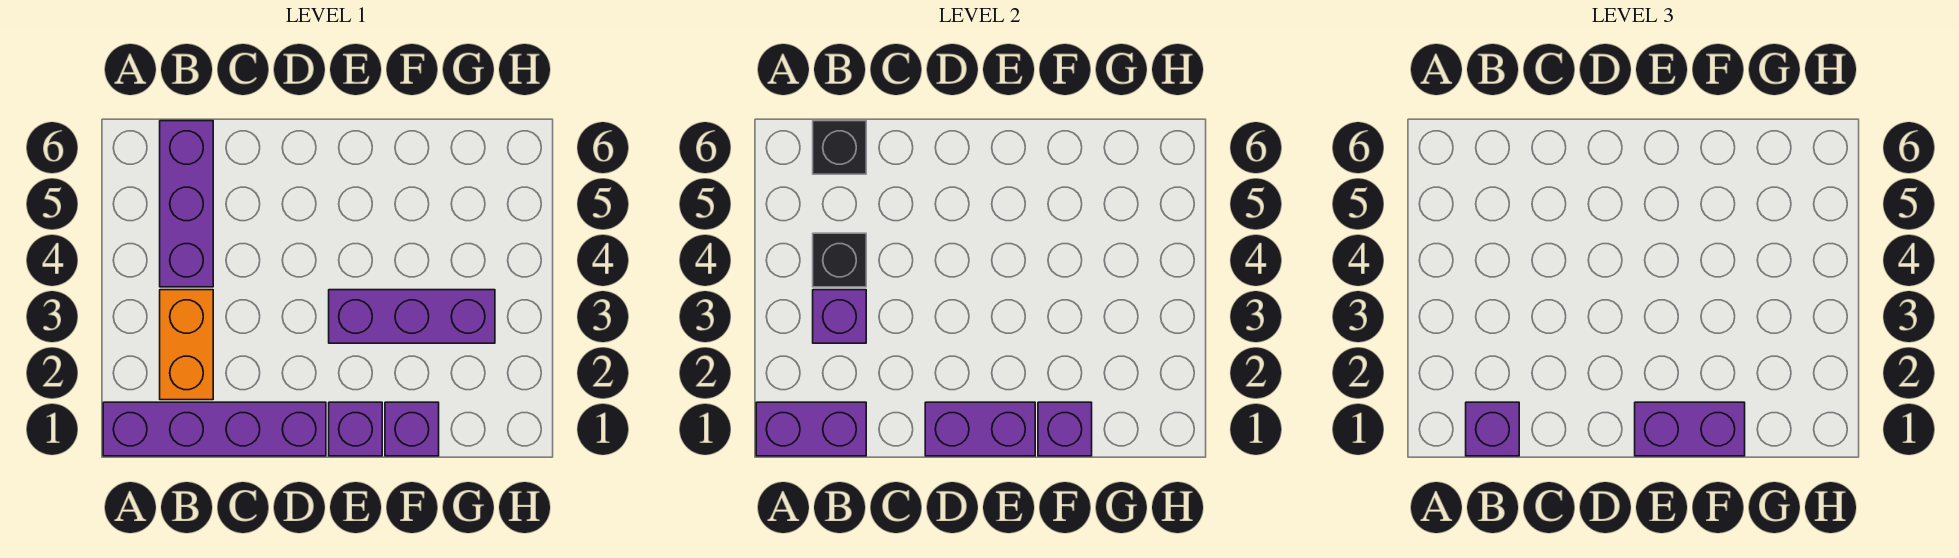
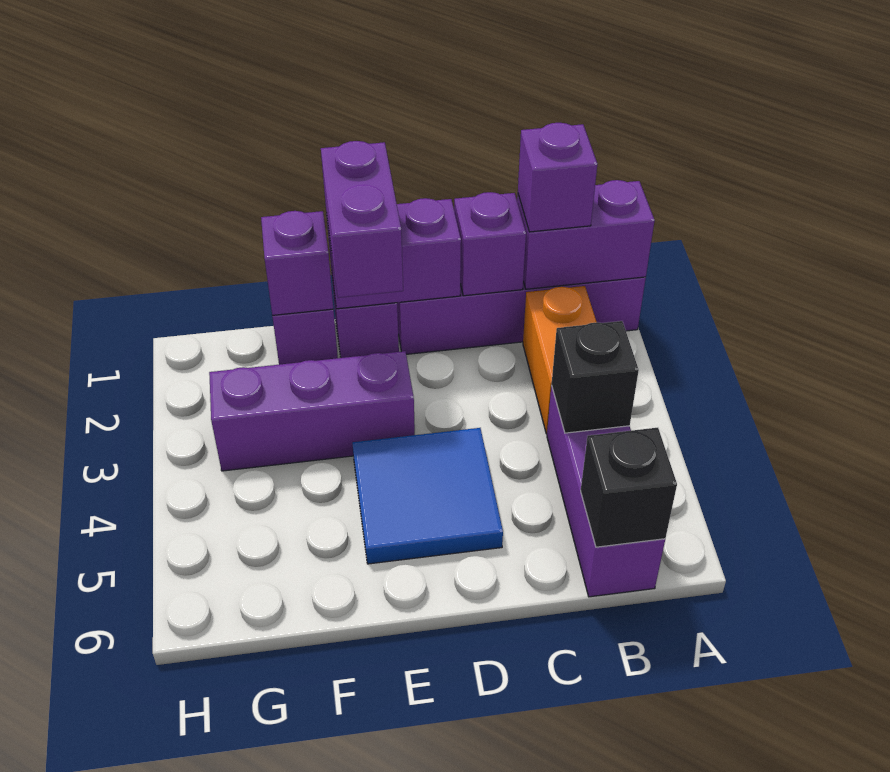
purple 1x1 brick [813,290,866,343] -> purple 1x1 brick moved to [454,192,526,296]
none -> blue 2x2 tile [352,428,503,564]
purple 1x2 brick [1635,402,1745,456] -> purple 1x2 brick turned to [321,141,403,298]

